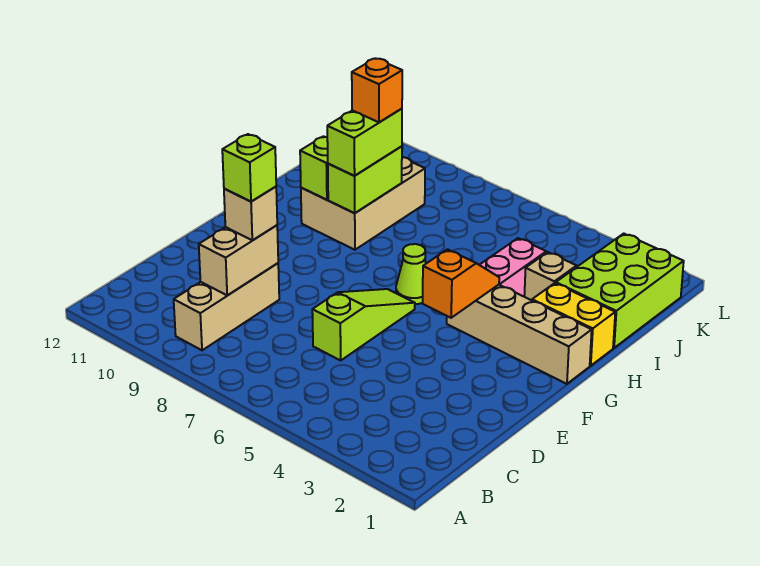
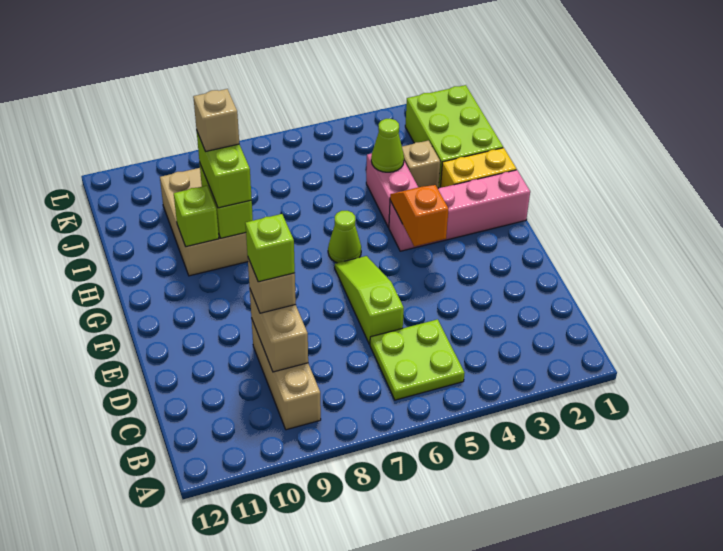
none -> lime 2x2 plate [370,319,464,400]
tan 1x4 brick [447,285,592,384] -> pink 1x4 brick [389,170,530,251]
none -> lime 1x1 cone [371,119,404,172]
orange 1x1 brick [352,58,402,122] -> tan 1x1 brick [193,89,239,152]

